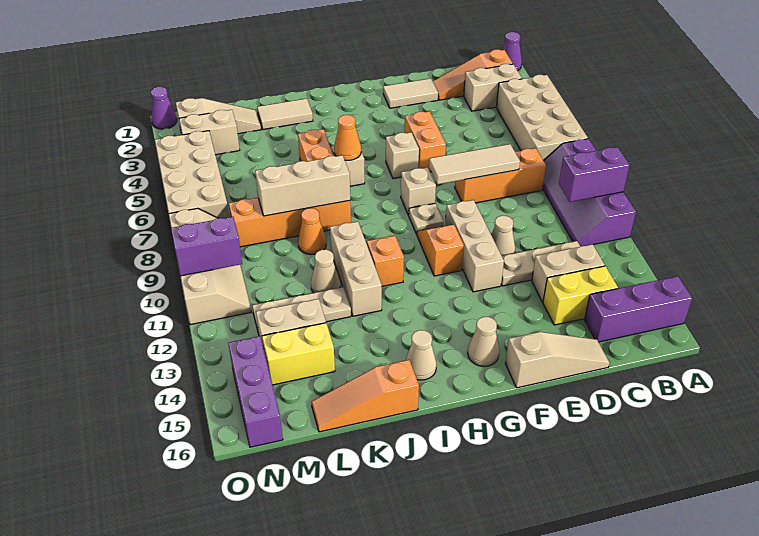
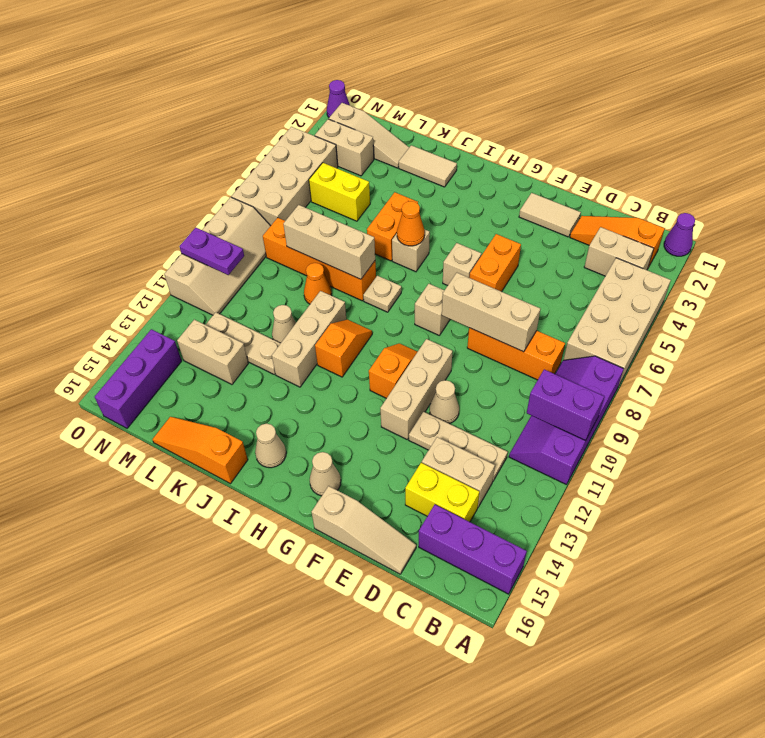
tan 1x3 tile [429,144,520,184] -> tan 1x3 brick [442,273,540,352]
tan 1x1 plate [409,203,444,234] -> tan 1x1 plate moved to [363,276,401,312]
yellow 1x2 brick [262,323,335,385] -> yellow 1x2 brick moved to [309,163,370,221]
purple 1x2 brick [171,217,242,276] -> purple 1x2 plate [179,228,244,275]

